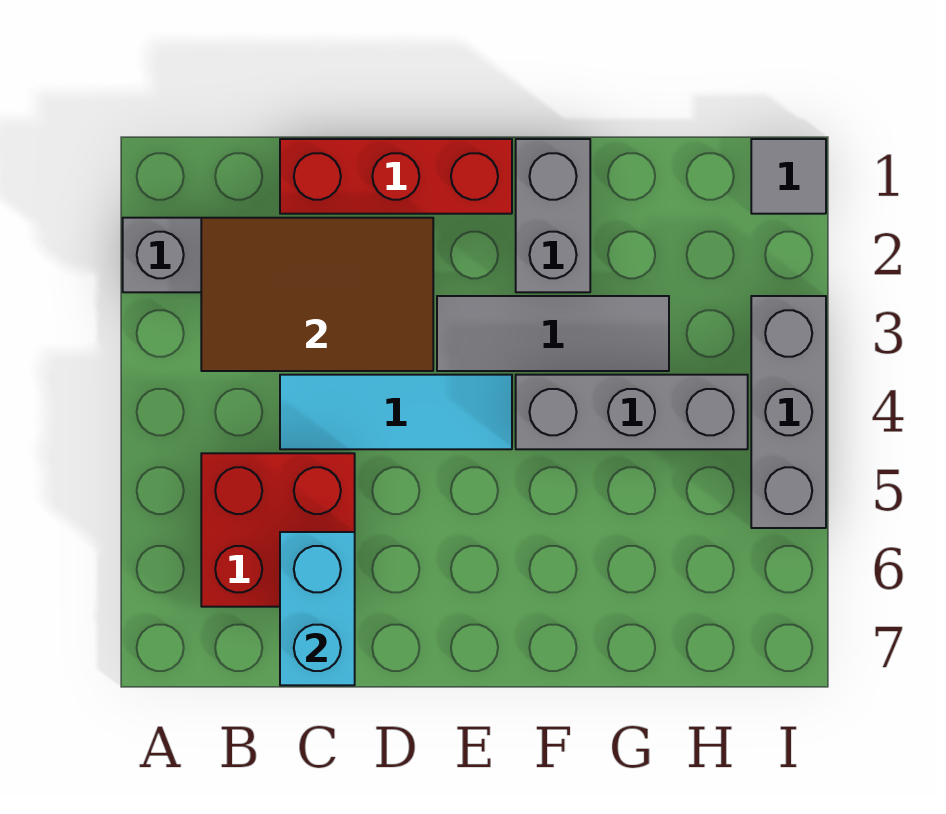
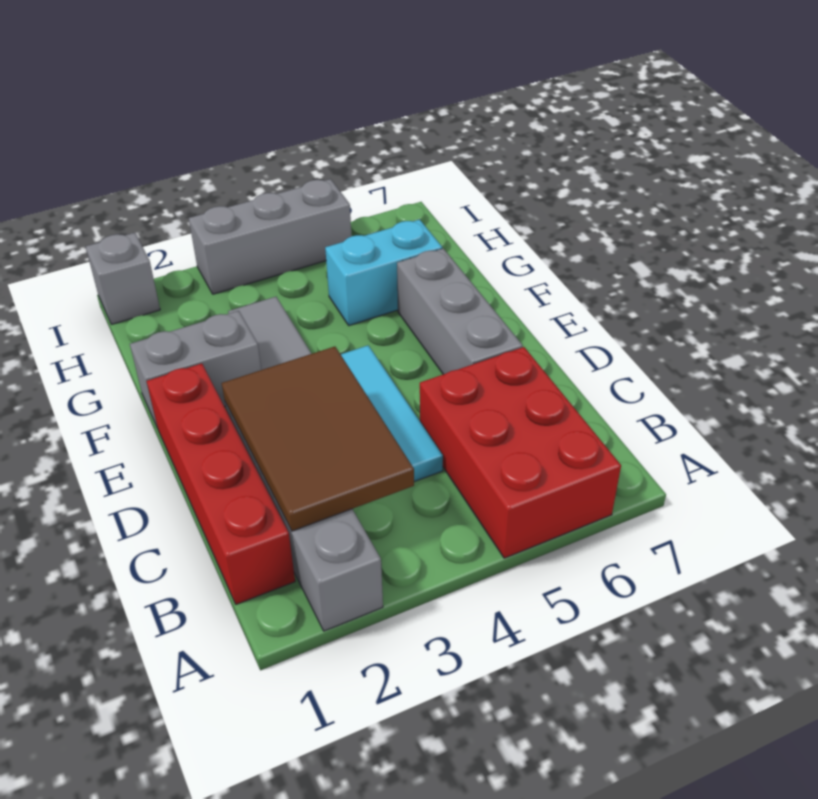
red 2x2 brick [201,453,355,607] -> red 2x3 brick [420,347,621,558]
red 1x3 brick [280,139,512,214] -> red 1x4 brick [147,364,295,604]
cyan 1x2 brick [280,532,355,685] -> cyan 1x2 brick moved to [325,220,442,326]
grey 1x3 brick [516,375,748,449] -> grey 1x3 brick moved to [397,248,523,374]
grey 1x1 tile [751,139,826,214] -> grey 1x1 brick [86,233,160,324]

